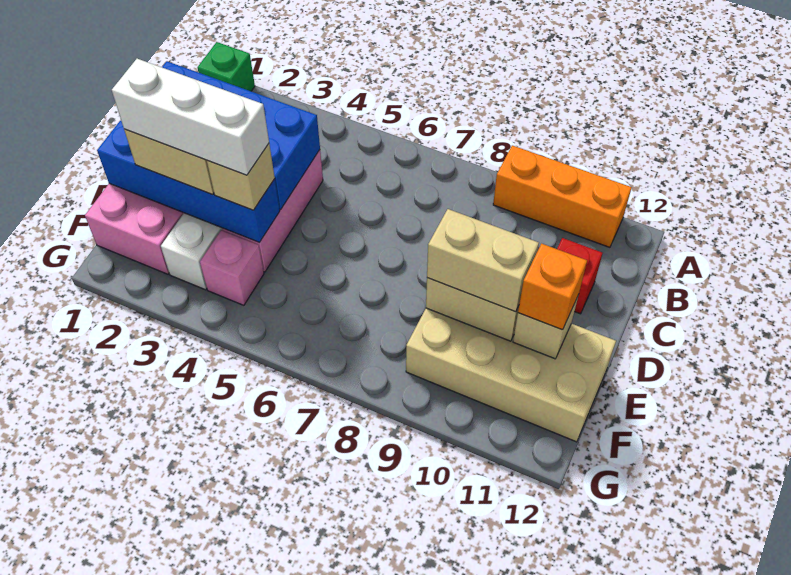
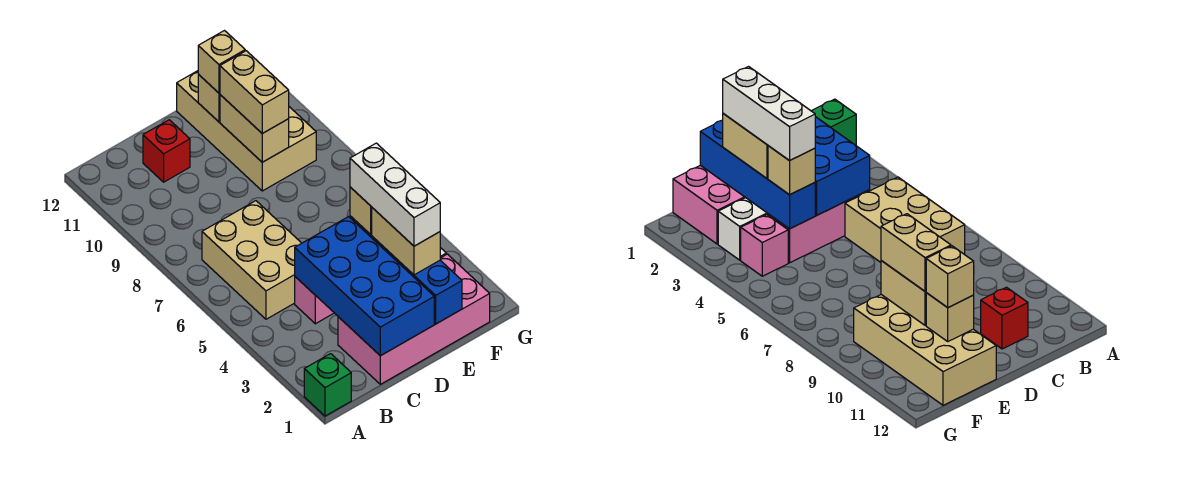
orange 1x3 brick [493,145,632,247] -> none
none -> tan 2x3 brick [202,201,301,319]
orange 1x1 brick [518,244,587,330] -> tan 1x1 brick [198,31,245,93]

